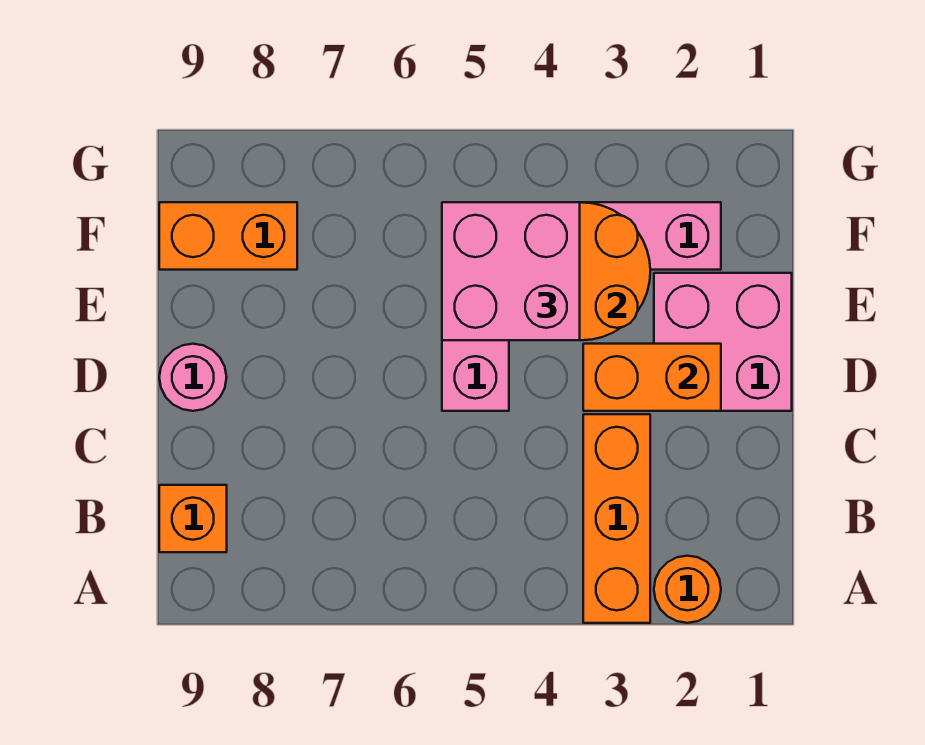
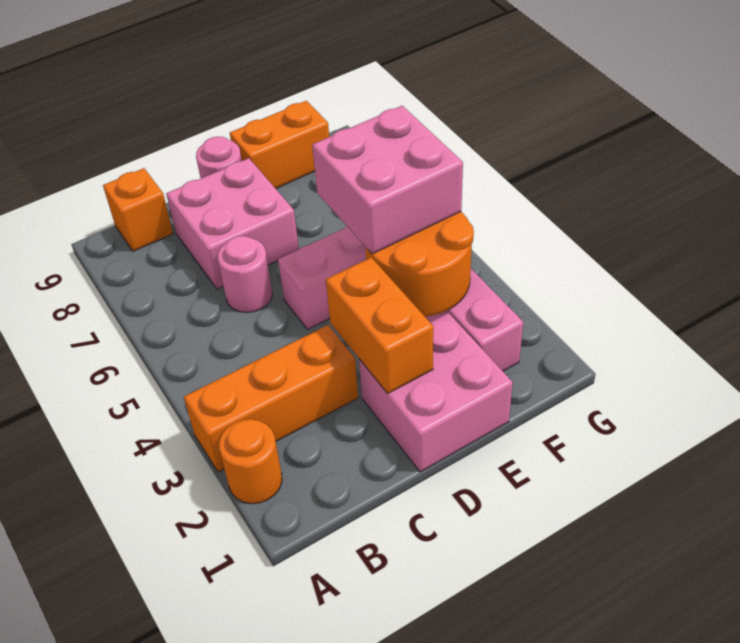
none -> pink 1x1 round brick [218,236,272,312]
none -> pink 2x2 brick [166,158,299,289]
orange 1x2 brick [159,202,297,270] -> orange 1x2 brick turned to [230,101,329,189]

